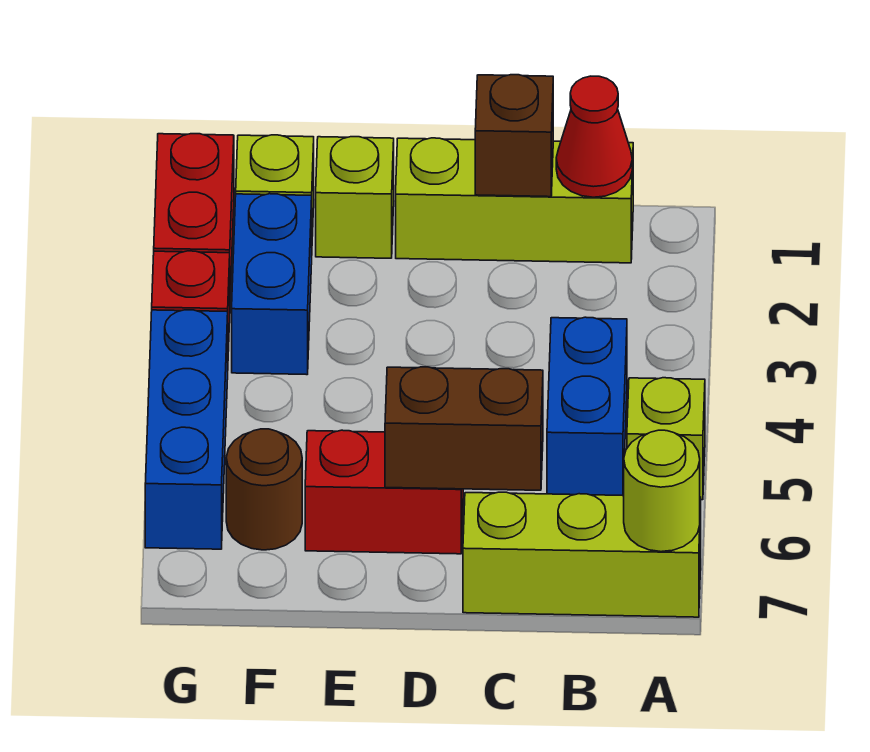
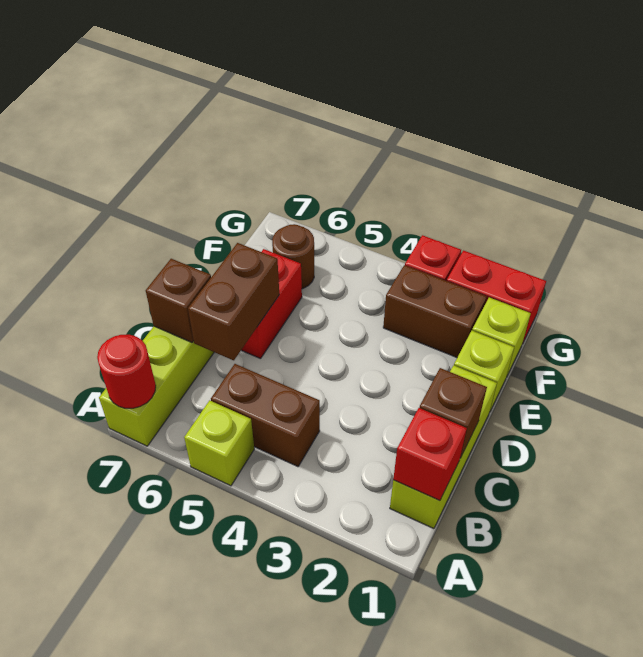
lime 1x1 round brick [623,430,700,552] -> red 1x1 round brick [97,335,156,408]
red 1x1 cone [556,76,632,197] -> red 1x1 brick [393,408,467,501]
blue 1x2 brick [547,317,627,496] -> brown 1x2 brick [211,364,320,467]
none -> brown 1x1 brick [146,259,211,342]
blue 1x2 brick [232,194,312,375] -> brown 1x2 brick [383,265,487,357]
blue 1x3 brick [145,310,228,549] -> none

